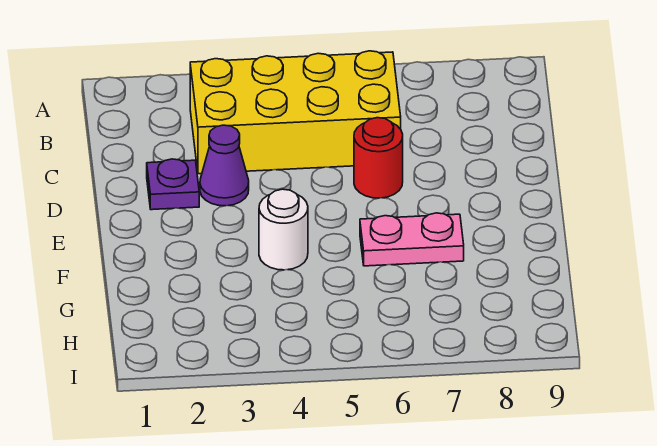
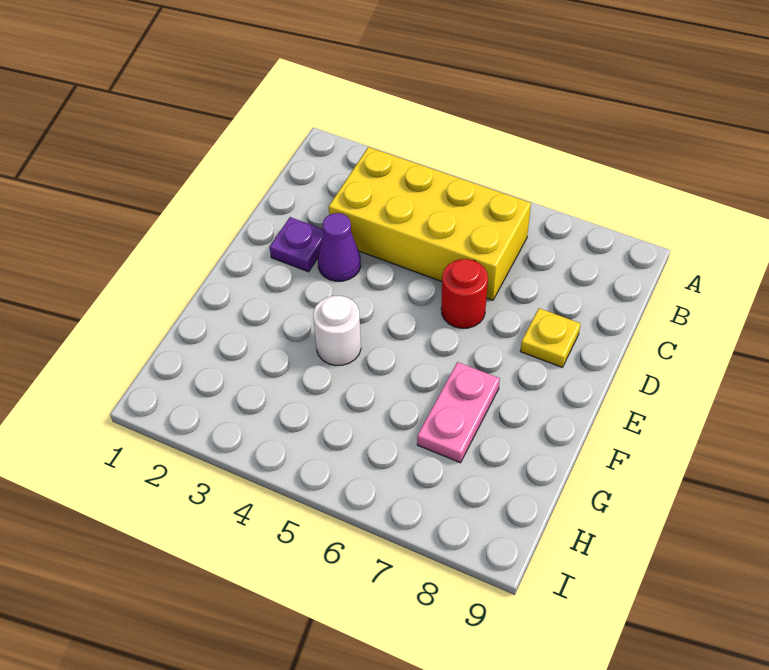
none -> yellow 1x1 plate [520,308,581,367]
pink 1x2 plate [360,213,464,266] -> pink 1x2 plate turned to [417,362,500,463]

